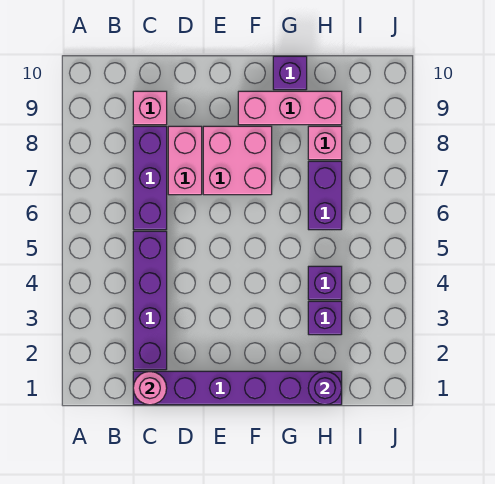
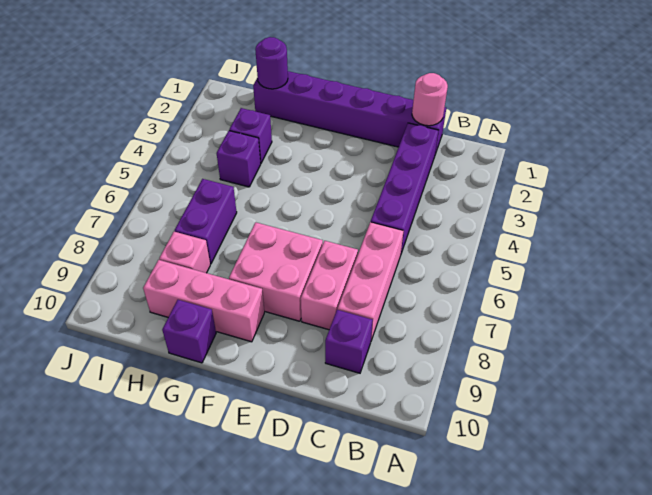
purple 1x3 brick [133,126,167,230] -> pink 1x3 brick [338,222,404,340]
pink 1x1 brick [133,91,167,125] -> purple 1x1 brick [325,310,373,373]

